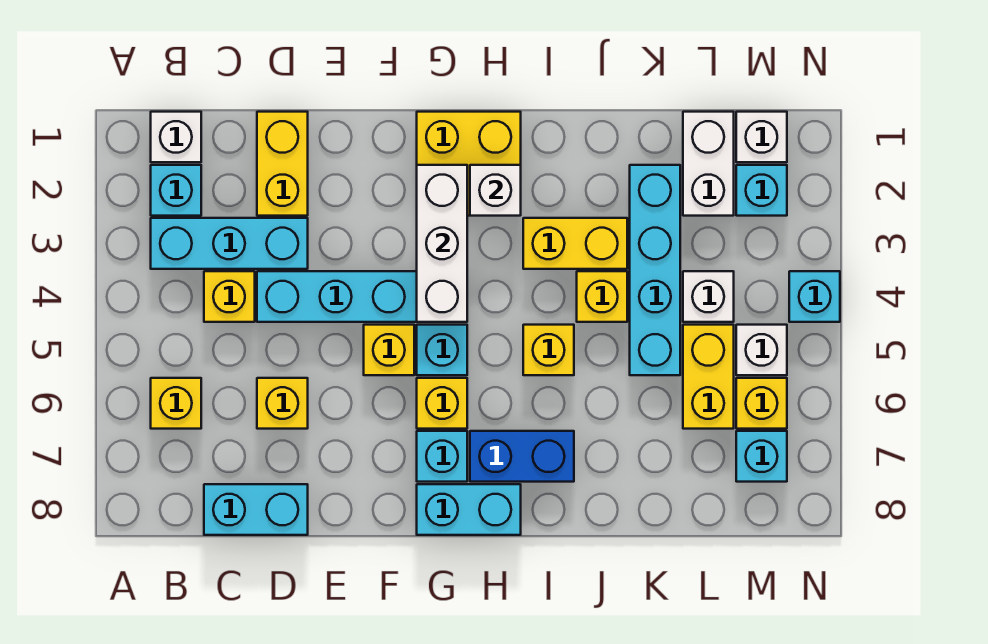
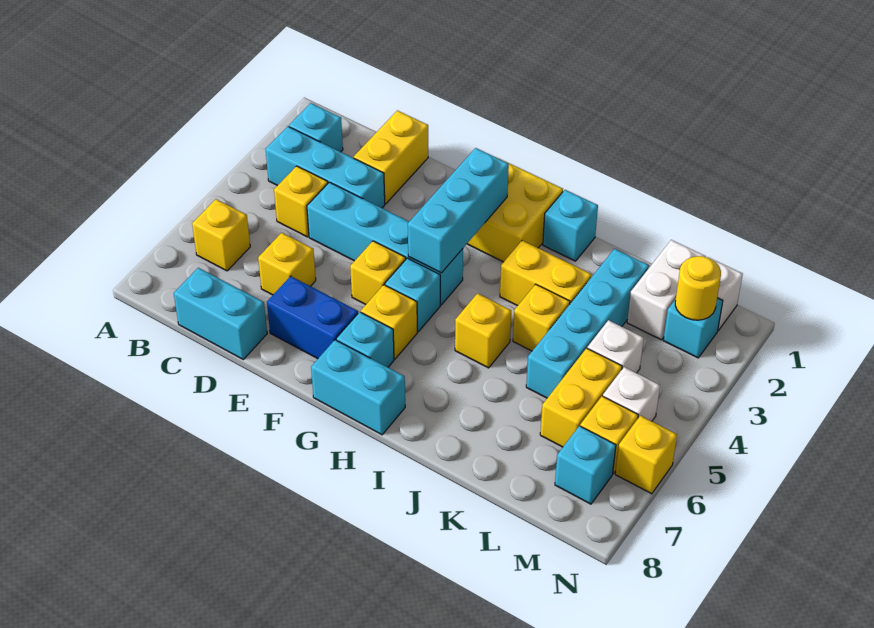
white 1x1 brick [151,112,201,162] -> none
white 1x3 brick [417,165,467,322] -> cyan 1x3 brick [408,148,509,273]
white 1x1 brick [470,165,521,216] -> none
blue 1x2 brick [470,431,574,482] -> blue 1x2 brick moved to [267,276,358,359]
none -> yellow 1x1 round brick [675,256,721,320]
cyan 1x1 brick [789,271,840,322] -> cyan 1x1 brick moved to [543,190,598,261]
none -> yellow 1x1 brick [615,416,677,494]

